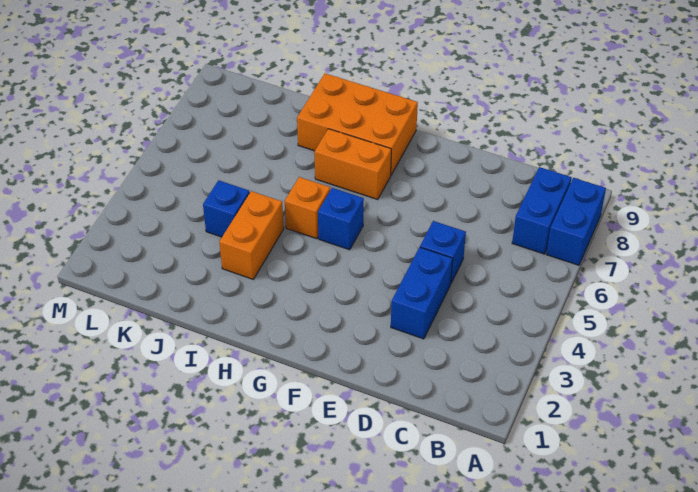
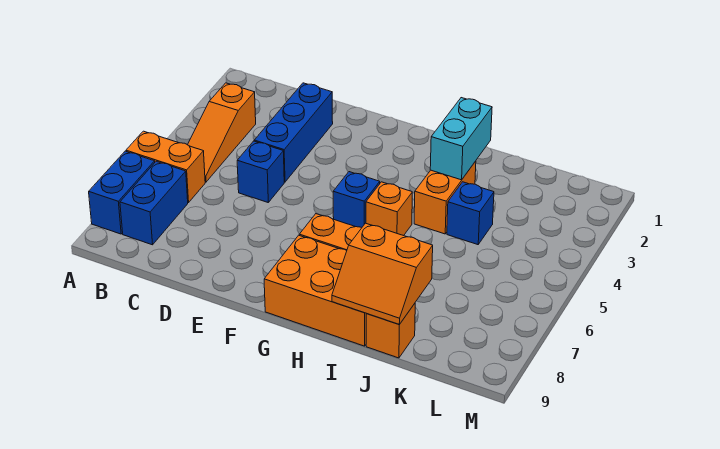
none -> orange 1x2 brick [126,131,205,203]
none -> orange 1x3 slope [188,83,256,182]
blue 1x2 brick [391,247,453,339] -> blue 1x3 brick [254,83,333,182]
none -> cyan 1x2 brick [430,98,492,180]
none -> orange 2x2 slope [332,223,433,324]
none -> orange 1x1 brick [366,304,415,358]

